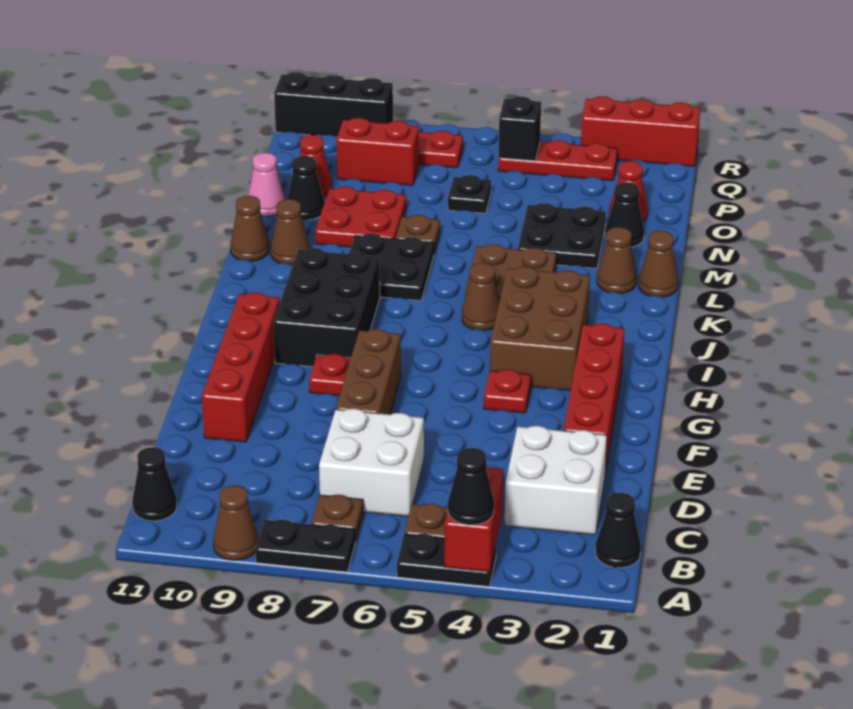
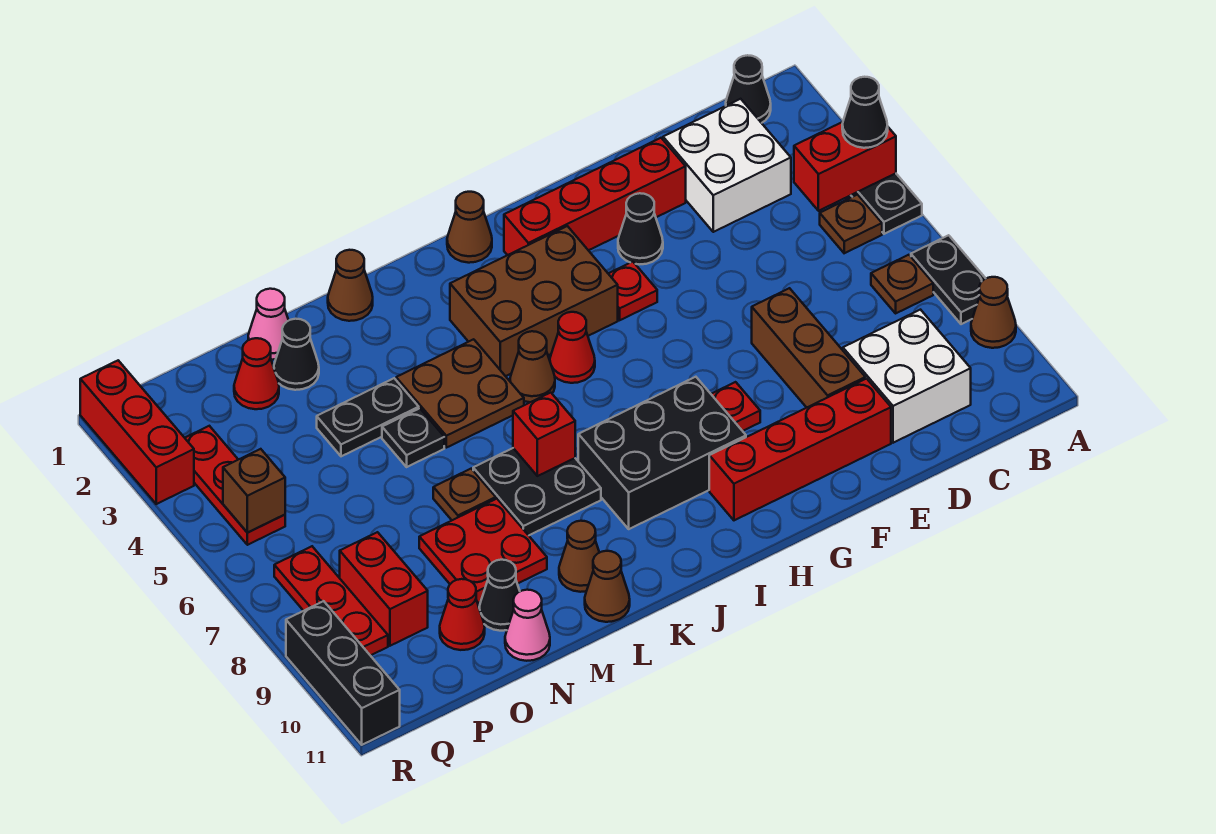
black 1x1 cone [132,447,177,521] -> black 1x1 cone moved to [618,193,663,264]
white 2x2 brick [319,408,424,516] -> white 2x2 brick moved to [843,310,971,443]
brown 1x3 brick [336,329,401,414] -> brown 1x3 brick turned to [752,288,865,408]
none -> red 1x1 cone [550,312,595,383]
none -> red 1x1 brick [513,393,575,476]
brown 1x1 cone [597,227,637,294] -> brown 1x1 cone moved to [447,192,492,263]
black 2x2 plate [518,203,606,268] -> black 1x2 plate [317,378,419,456]
none -> pink 1x1 cone [248,289,289,360]
black 1x1 plate [448,175,491,213] -> black 1x1 plate moved to [382,408,444,467]
black 1x1 brick [499,96,541,161] -> brown 1x1 brick [223,449,285,532]

